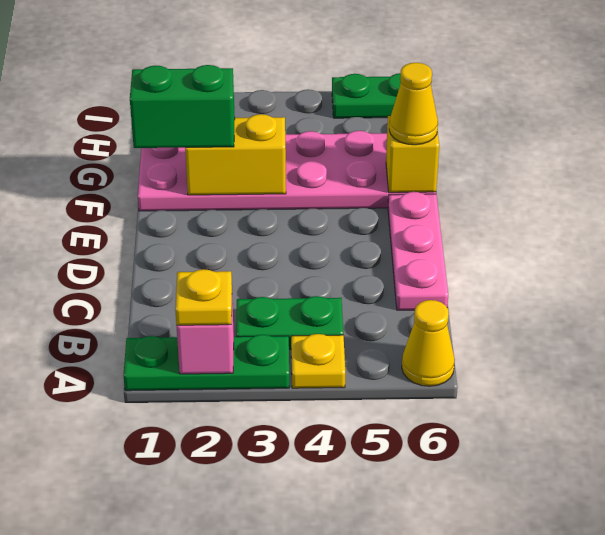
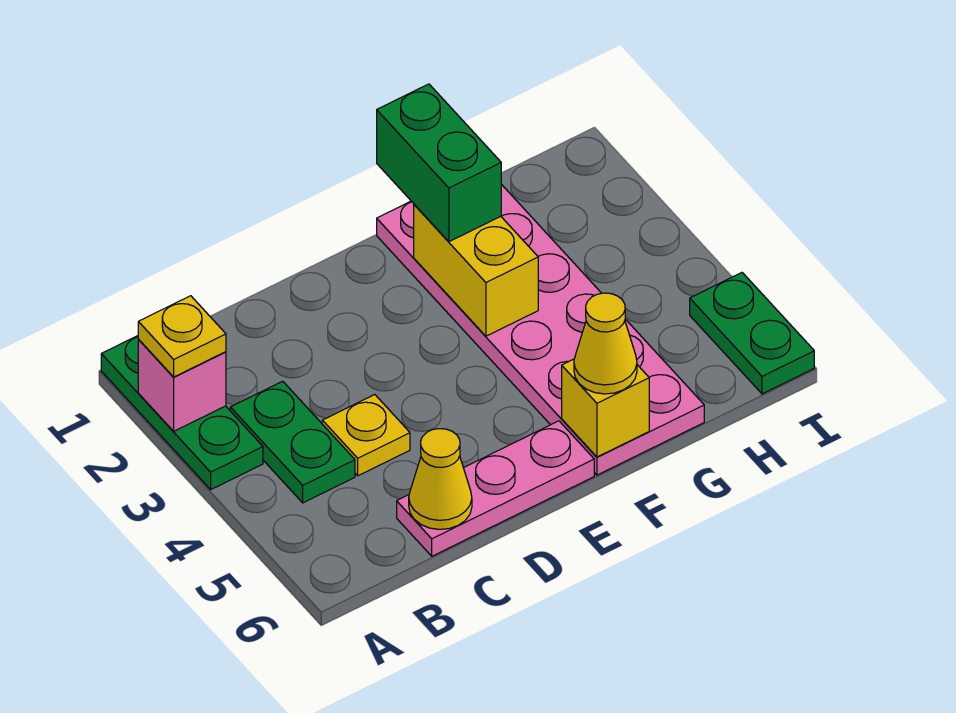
yellow 1x1 plate [291,334,345,388] -> yellow 1x1 plate moved to [322,395,410,476]
yellow 1x1 cone [402,300,455,386] -> yellow 1x1 cone moved to [409,429,472,529]

